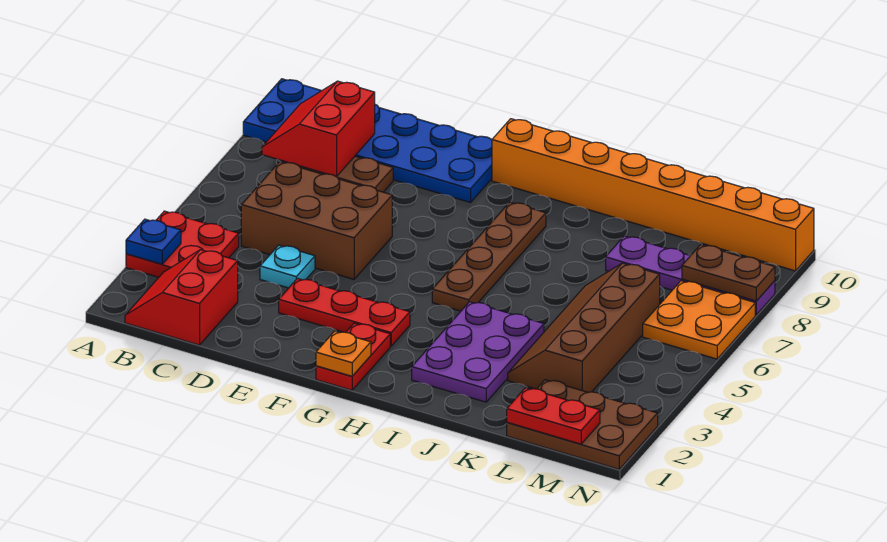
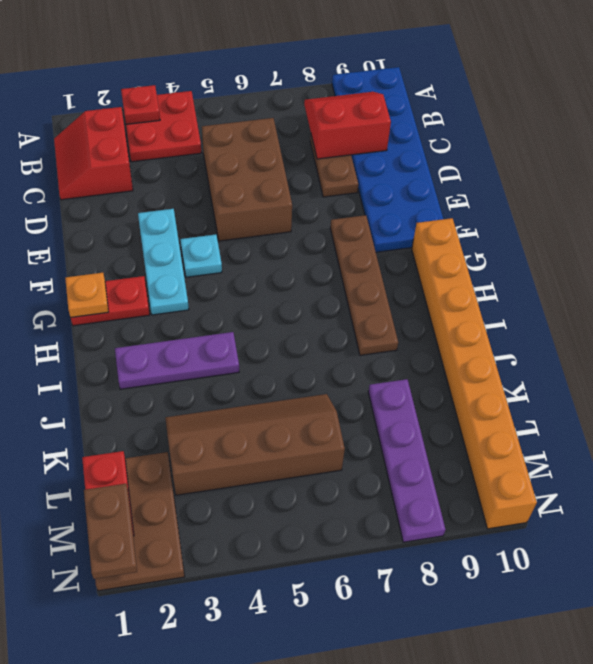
blue 1x1 plate [126,219,181,264] -> red 1x1 plate [121,85,160,124]
red 2x2 slope [125,250,238,345] -> red 2x2 slope turned to [54,107,133,200]
cyan 1x1 plate [260,245,315,288] -> cyan 1x1 plate moved to [180,234,222,277]
red 1x3 plate [279,278,410,346] -> cyan 1x3 plate [138,209,189,315]
brown 1x4 plate [432,202,546,311] -> brown 1x4 plate turned to [330,215,398,355]
purple 2x3 plate [412,302,544,402] -> purple 1x3 plate [115,332,239,389]
orange 2x2 plate [643,281,755,359] -> none
brown 1x2 plate [682,245,775,301] -> brown 1x2 plate moved to [84,484,137,579]

